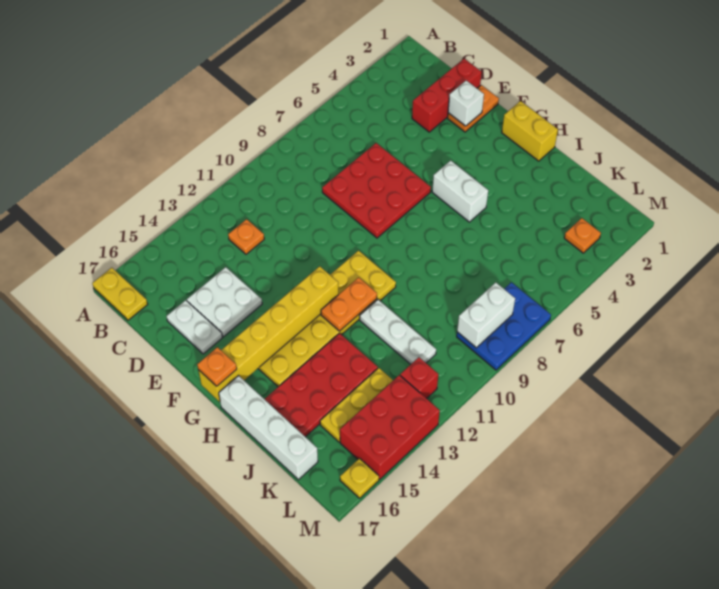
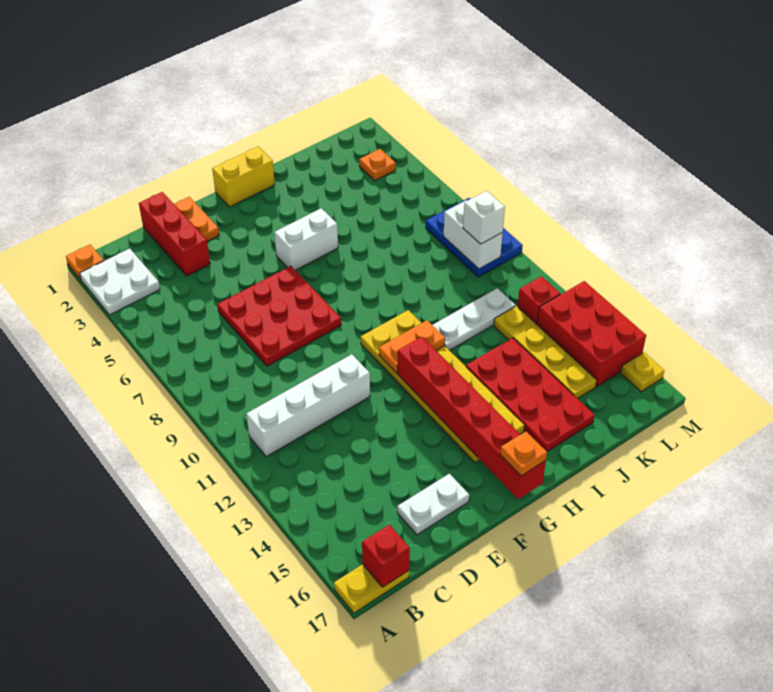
none -> red 1x1 brick [362,525,410,587]
orange 1x1 plate [228,219,264,254] -> orange 1x1 plate moved to [66,245,104,279]
white 2x2 plate [187,267,262,337] -> white 2x2 plate moved to [80,249,160,315]
white 1x1 brick [448,81,484,126] -> white 1x1 brick moved to [463,191,505,244]
yellow 1x6 brick [198,266,338,401] -> red 1x6 brick [398,337,546,499]
orange 1x2 plate [321,277,377,331] -> orange 1x2 plate turned to [379,320,445,373]
white 1x4 brick [219,376,318,480] -> white 1x4 brick moved to [247,354,370,457]
yellow 1x3 plate [320,368,393,442] -> yellow 1x4 plate [494,306,597,399]

